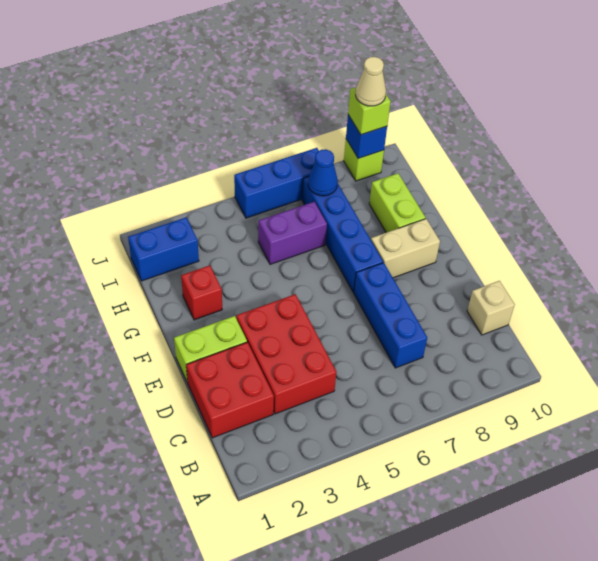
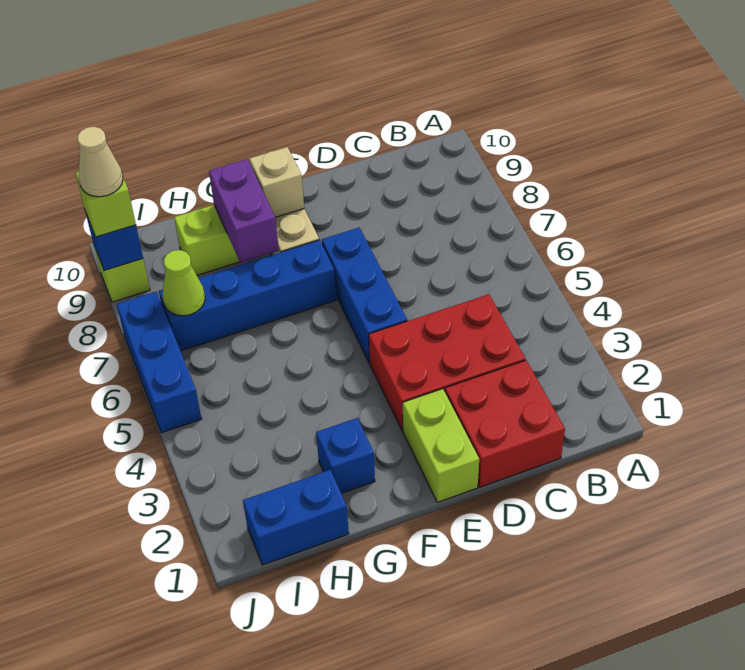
blue 1x3 brick [354,263,427,368] -> blue 1x3 brick turned to [322,228,407,363]
tan 1x1 brick [467,281,515,335] -> tan 1x1 brick moved to [250,147,304,217]
red 1x1 brick [181,265,222,320] -> blue 1x1 brick [316,418,375,493]
purple 1x2 brick [258,202,327,264] -> purple 1x2 brick moved to [209,159,279,263]
blue 1x2 brick [128,218,199,281] -> blue 1x2 brick turned to [243,470,349,565]
blue 1x1 cone [308,149,338,196] -> lime 1x1 cone [163,250,205,316]

